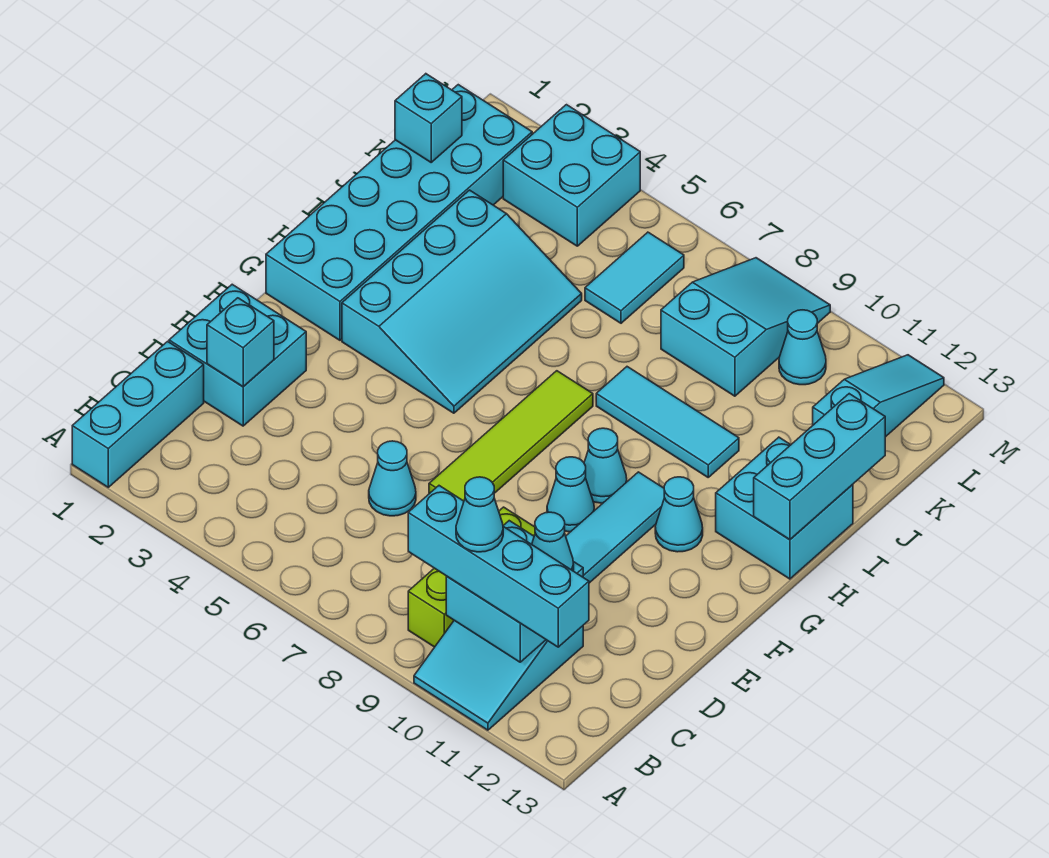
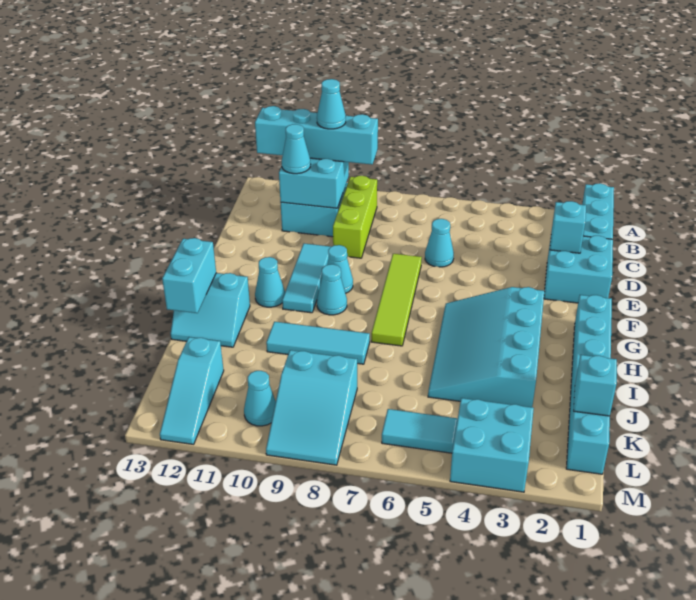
cyan 2x6 brick [266,85,532,340] -> cyan 1x6 brick [566,295,612,474]
cyan 2x2 brick [716,437,853,579] -> cyan 2x2 slope [171,273,250,347]
cyan 1x3 brick [754,394,885,540] -> cyan 1x2 brick [162,238,216,313]
cyan 1x2 tile [585,232,684,323] -> cyan 1x2 tile turned to [382,409,458,453]

